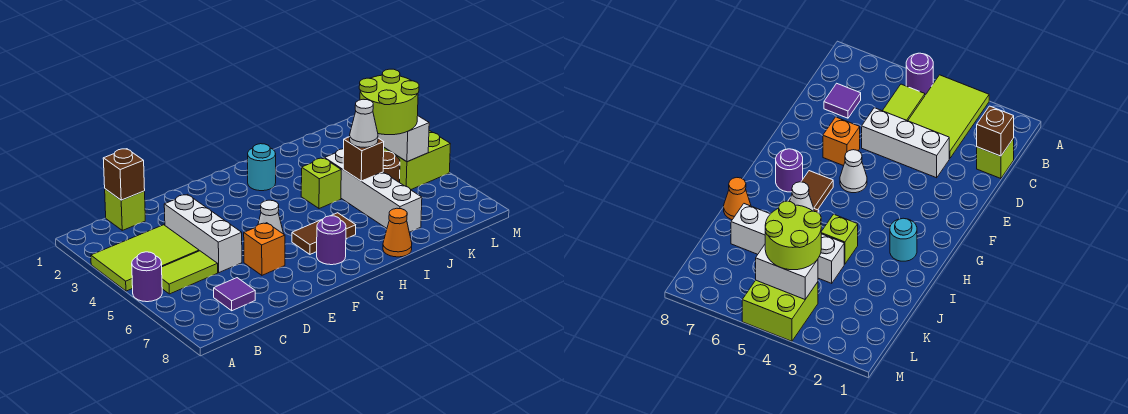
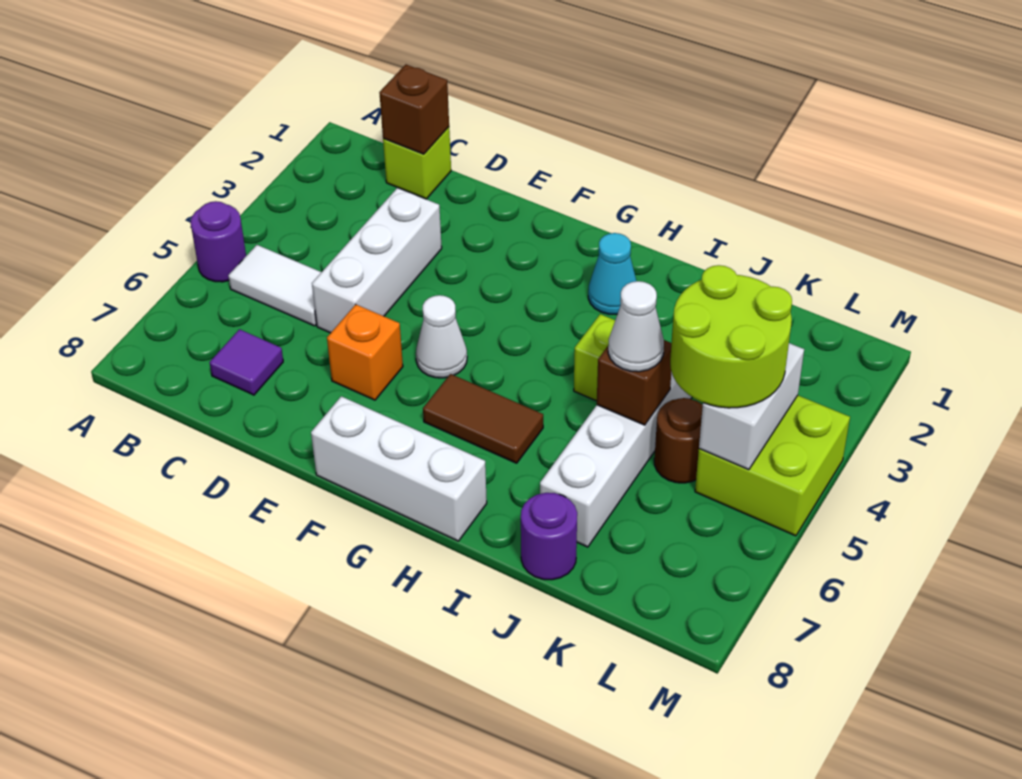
lime 2x3 tile [91,225,199,291] -> none
lime 1x2 tile [162,251,218,294] -> white 1x2 tile [228,245,321,326]
none -> white 1x3 brick [311,396,487,541]
purple 1x1 round brick [317,216,346,265] -> purple 1x1 round brick moved to [521,493,577,580]
cyan 1x1 round brick [248,144,276,191] -> cyan 1x1 cone [588,233,636,314]
orange 1x1 cone [383,208,412,257] -> none

